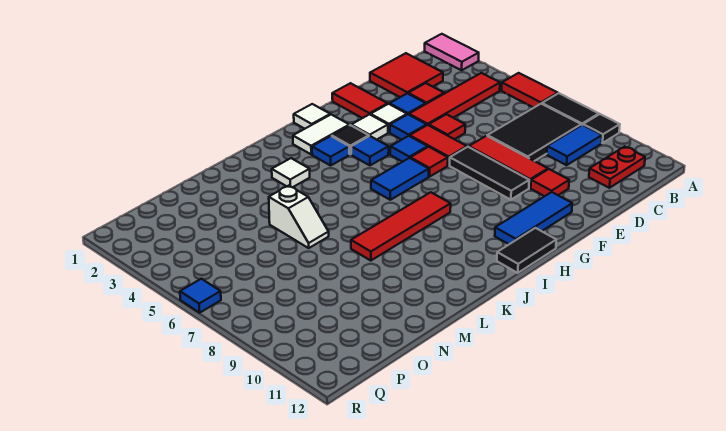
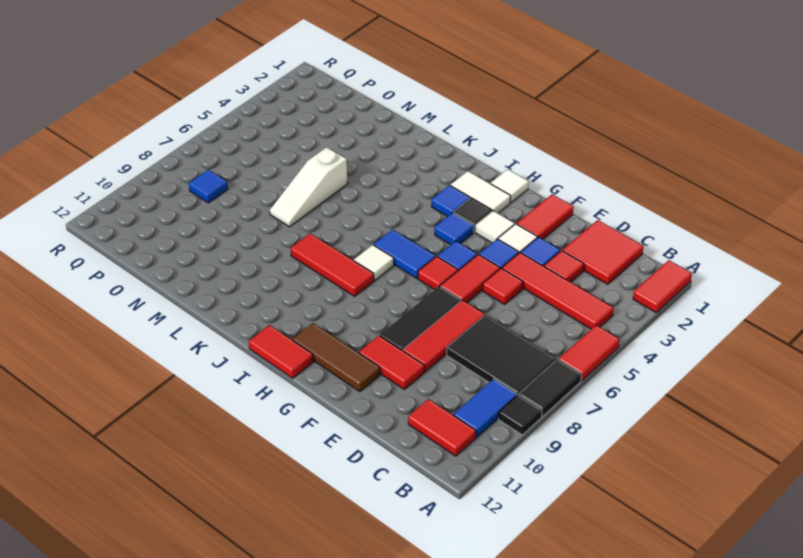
pink 1x2 tile [425,34,479,70] -> red 1x2 tile [633,260,692,312]
blue 1x2 tile [547,125,602,165] -> blue 1x2 tile turned to [454,379,517,437]
red 1x2 plate [589,146,645,188] -> red 1x2 tile [408,399,476,456]
red 1x1 tile [531,169,569,196] -> red 1x2 tile [359,336,424,389]
blue 1x3 tile [495,192,572,244] -> brown 1x3 tile [293,323,380,392]
black 1x2 tile [497,228,556,273] -> red 1x2 tile [249,325,313,378]
red 1x4 tile [351,192,451,261] -> red 1x3 tile [291,234,374,296]
white 1x1 tile [272,158,310,187] -> white 1x1 tile moved to [354,245,394,280]
white 1x2 slope [269,186,329,248] -> white 1x3 slope [270,147,348,227]
blue 1x1 tile [180,279,221,313] -> blue 1x1 tile moved to [189,169,228,203]

